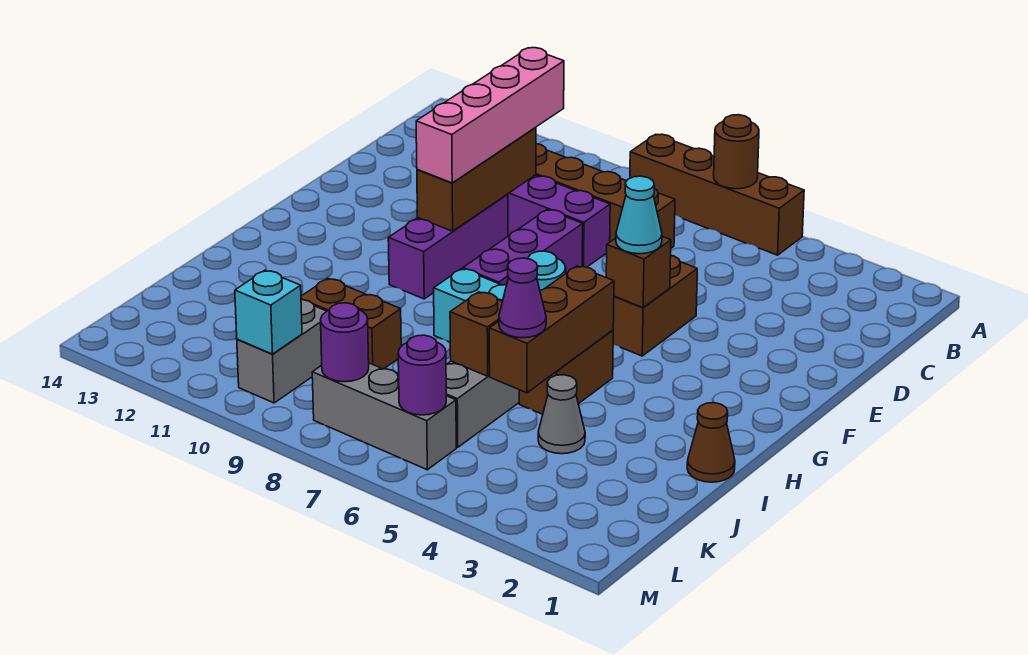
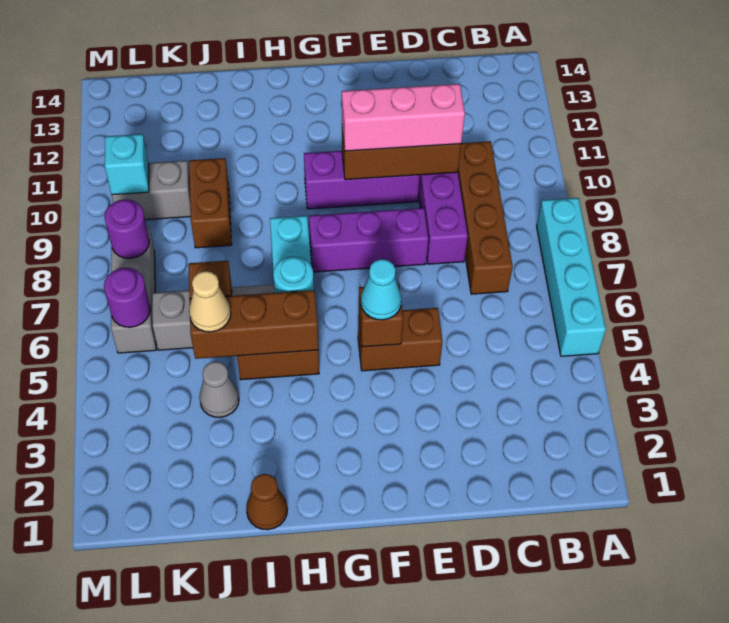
brown 1x4 brick [630,134,804,255] -> cyan 1x4 brick [537,198,606,356]
brown 1x1 round brick [714,115,759,189] -> none
pink 1x4 brick [416,48,564,183] -> pink 1x3 brick [342,84,465,151]
purple 1x1 cone [499,258,546,338] -> tan 1x1 cone [189,271,231,332]

